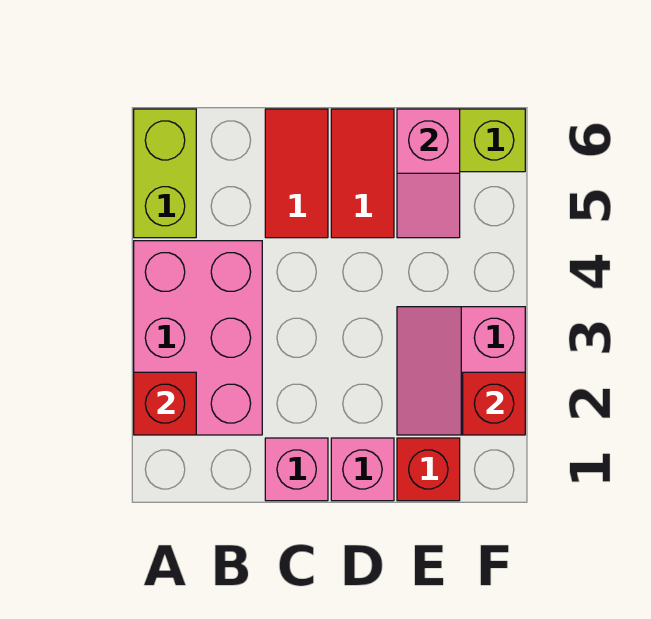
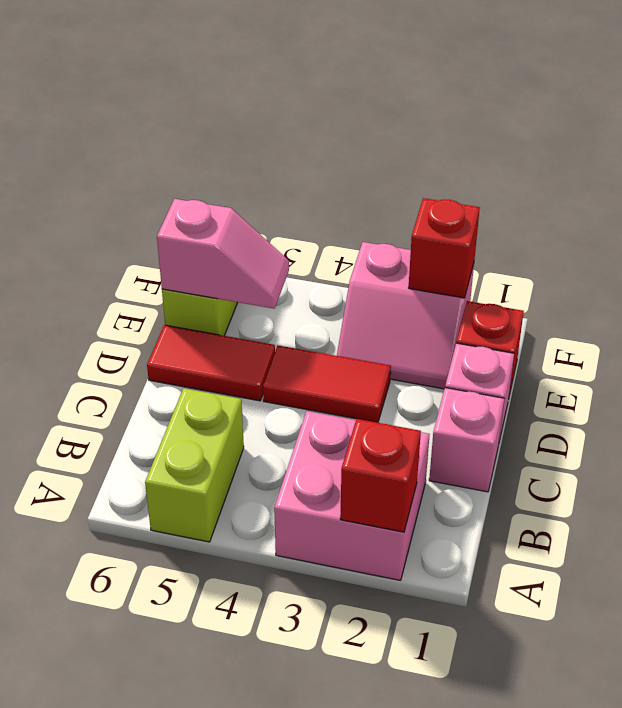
pink 2x3 brick [134,241,262,435] -> pink 2x2 brick [274,411,430,580]
lime 1x2 brick [134,109,196,238] -> lime 1x2 brick turned to [145,388,244,542]
red 1x2 tile [265,109,328,238] -> red 1x2 tile moved to [263,345,391,423]

